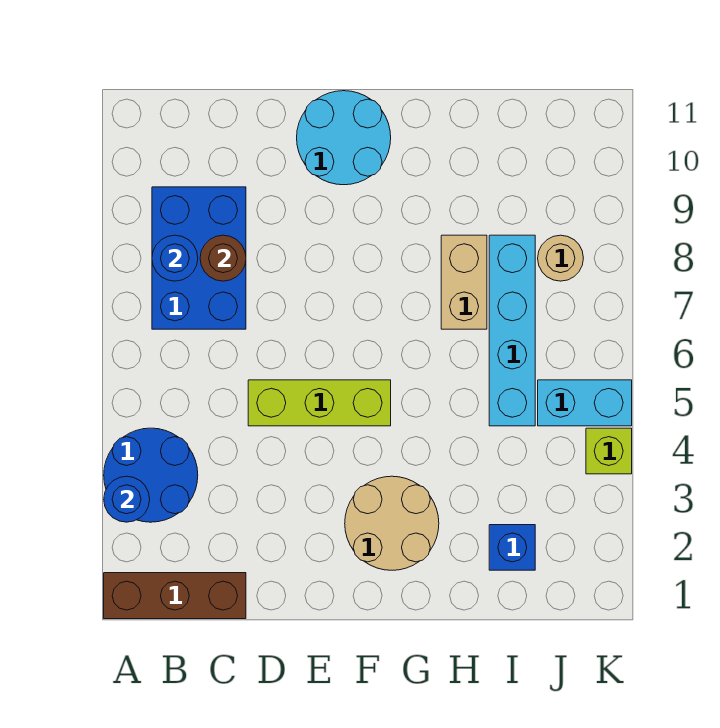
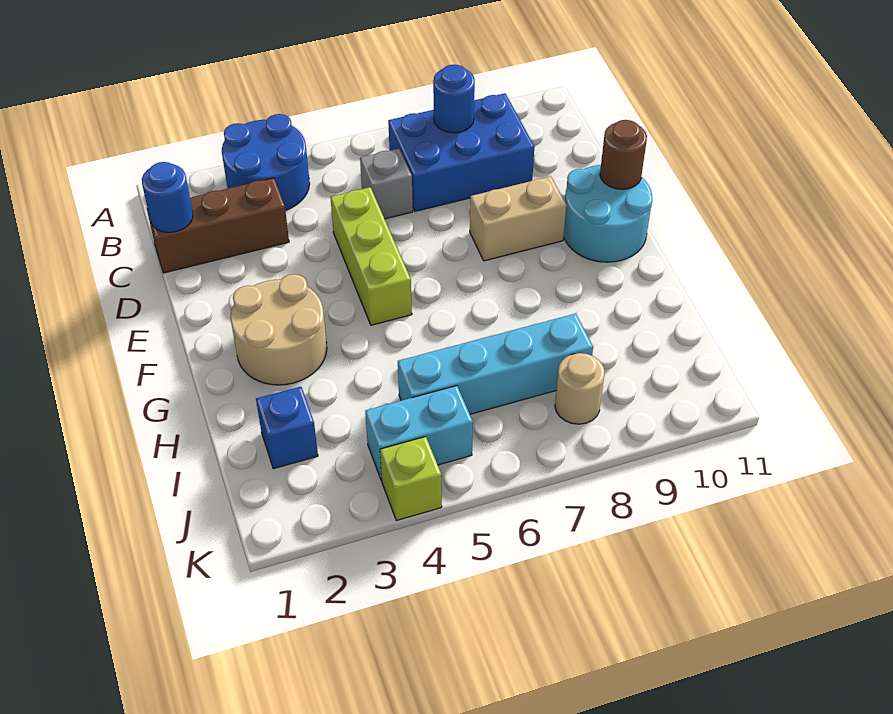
brown 1x3 brick [104,573,246,619] -> brown 1x3 brick turned to [147,178,289,273]
blue 1x1 round brick [104,476,150,522] -> blue 1x1 round brick moved to [142,162,193,232]
none -> grey 1x1 brick [360,149,413,219]
brown 1x1 round brick [200,235,246,281] -> brown 1x1 round brick moved to [600,120,647,189]
tan 1x2 brick [441,235,487,329] -> tan 1x2 brick moved to [470,176,566,261]
cyan 1x2 brick [538,380,632,426] -> cyan 1x2 brick turned to [365,386,473,481]

